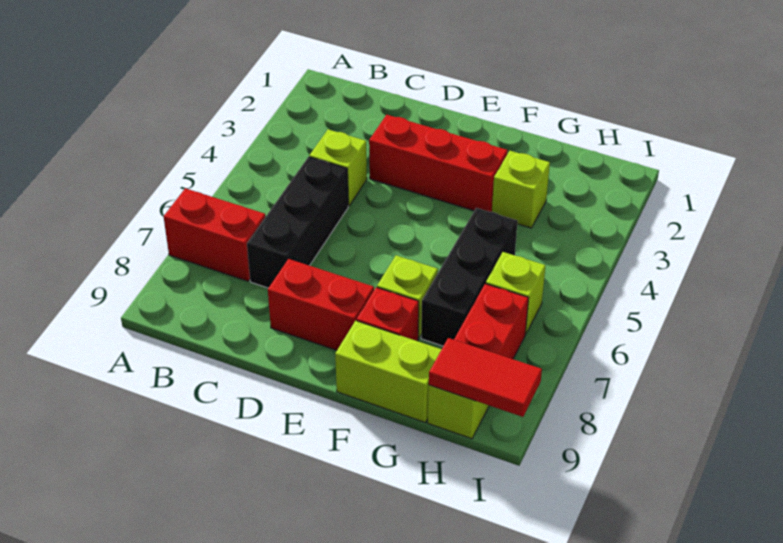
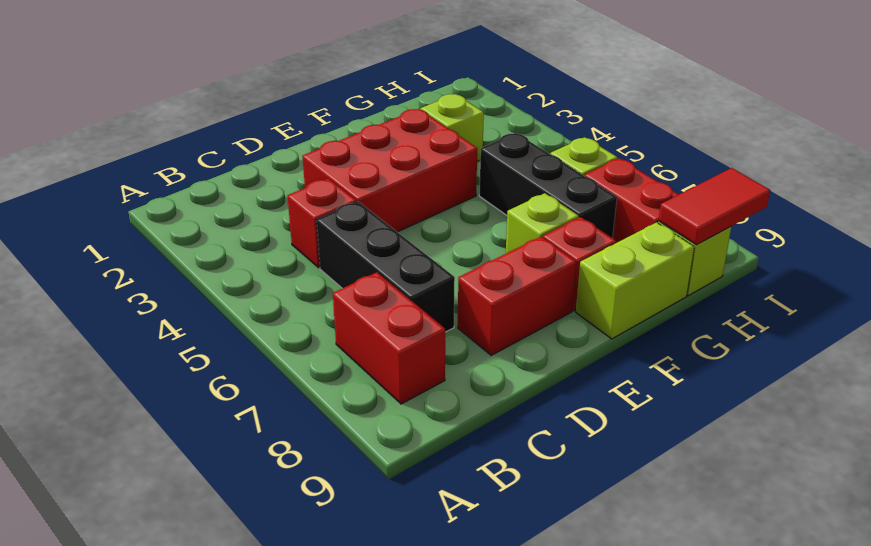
red 1x2 brick [164,188,266,281] -> red 1x2 brick turned to [333,272,445,404]
lime 1x1 brick [309,129,367,206] -> red 1x1 brick [288,178,357,268]
red 1x3 brick [369,115,508,212] -> red 2x3 brick [302,109,477,232]

